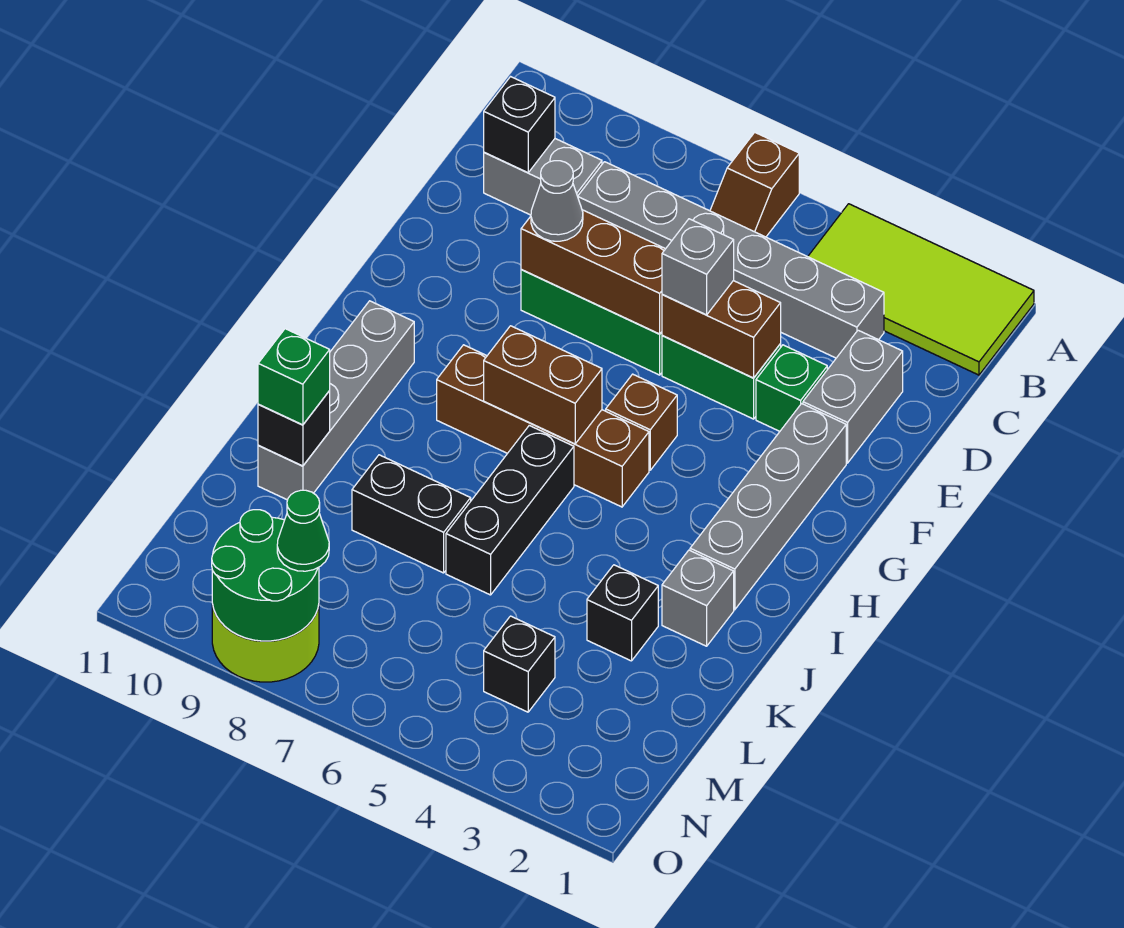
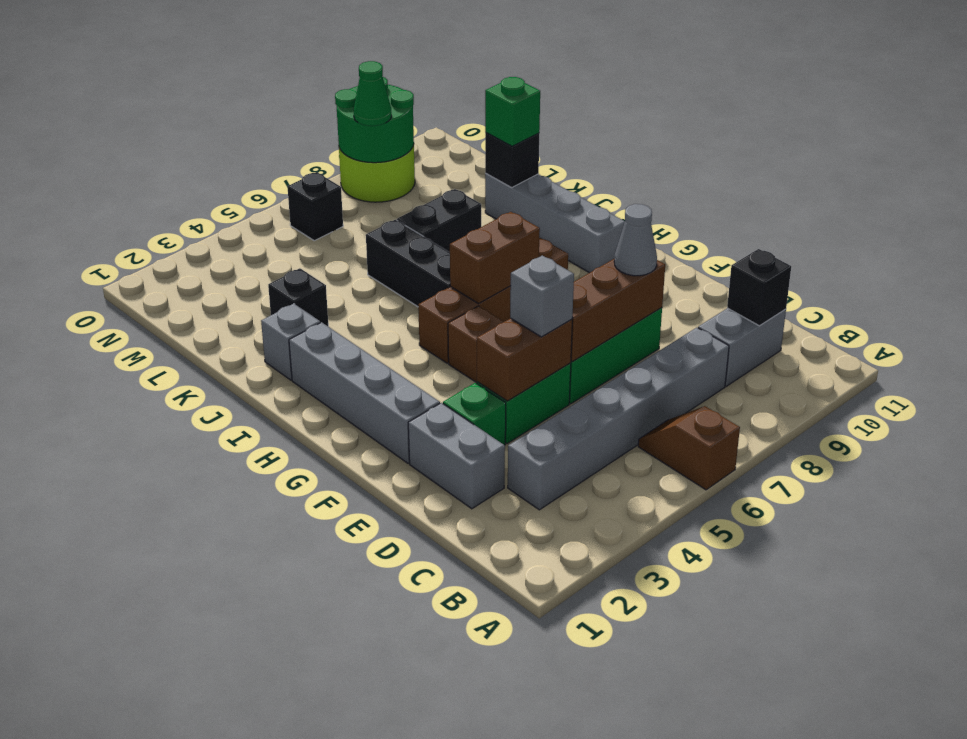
lime 2x4 tile [808,204,1034,375] -> none
black 1x1 brick [484,616,555,712] -> black 1x1 brick moved to [287,172,343,241]

